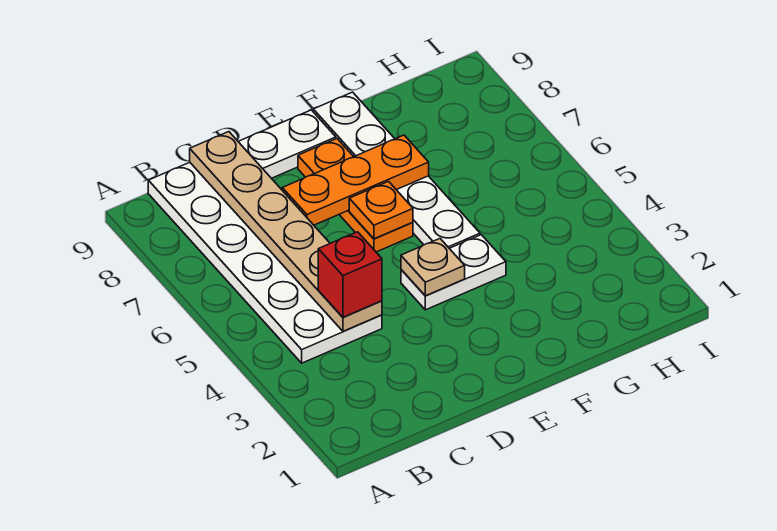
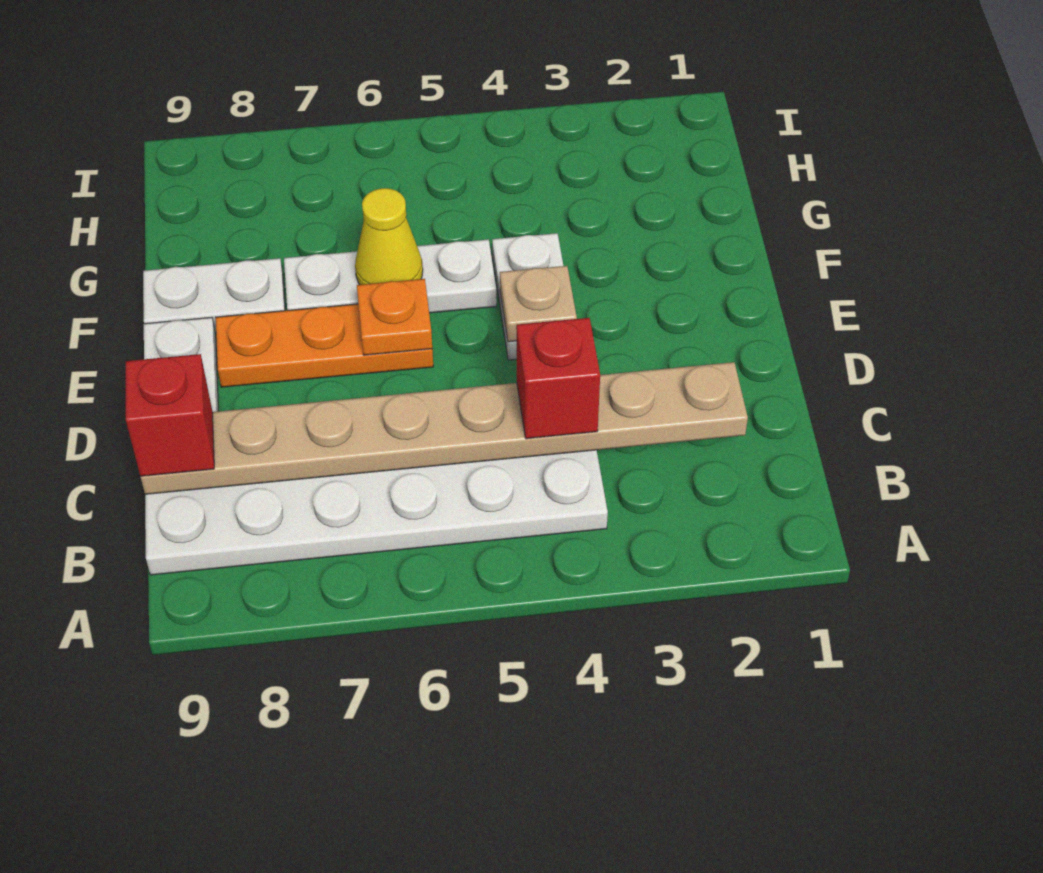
tan 1x6 plate [190,132,382,331] -> tan 1x8 plate [140,362,748,494]
none -> red 1x1 brick [126,354,214,476]
orange 1x3 plate [282,135,429,225] -> none
none -> yellow 1x1 cone [355,188,423,285]

